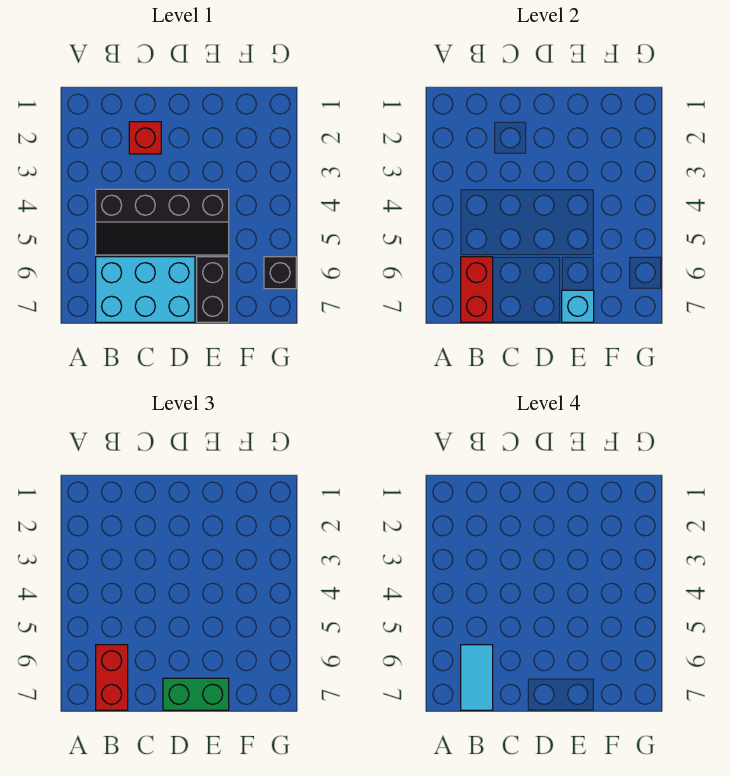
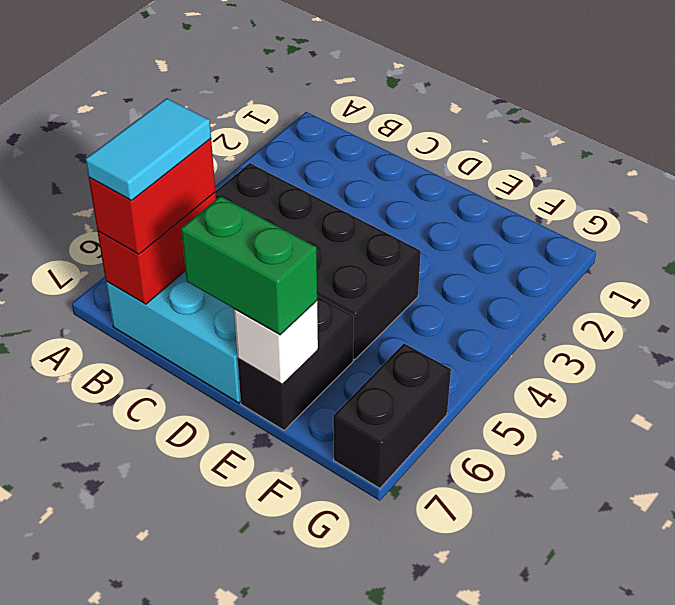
black 2x4 slope [96,189,229,255] -> black 2x4 brick [216,163,421,360]
red 1x1 brick [129,122,161,154] -> none
cyan 1x1 brick [562,290,594,322] -> white 1x1 brick [234,301,318,384]
black 1x1 brick [264,257,296,289] -> black 1x2 brick [333,343,451,488]

